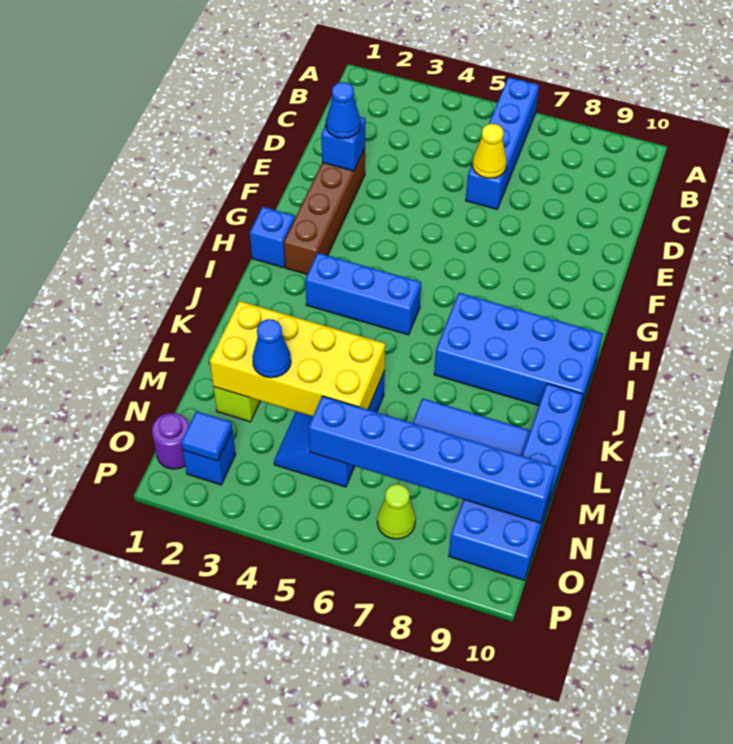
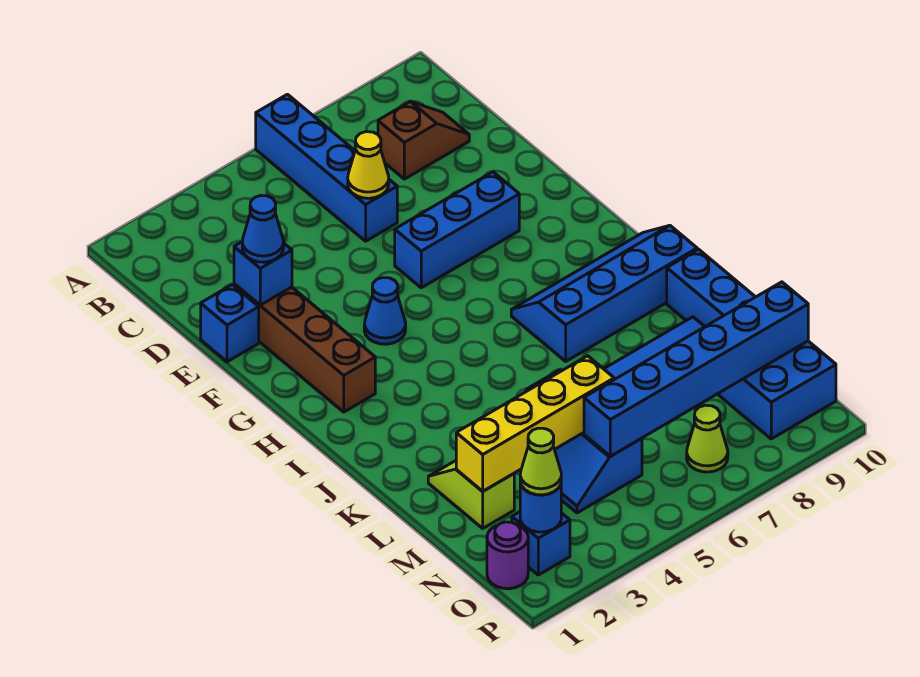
none -> brown 1x2 slope [378,102,469,179]
blue 1x1 brick [250,207,295,268] -> blue 1x1 brick moved to [201,285,259,362]
blue 1x3 brick [305,253,421,335] -> blue 1x3 brick moved to [395,172,519,288]
blue 2x4 brick [434,293,603,412] -> blue 2x4 slope [511,225,697,361]
yellow 2x4 brick [210,301,385,417] -> yellow 1x4 brick [456,356,614,491]
blue 1x1 cone [252,319,291,378] -> blue 1x1 cone moved to [364,278,406,344]
blue 1x1 tile [181,411,232,461] -> blue 1x1 round brick [520,483,561,532]
none -> lime 1x1 cone [520,428,561,495]

